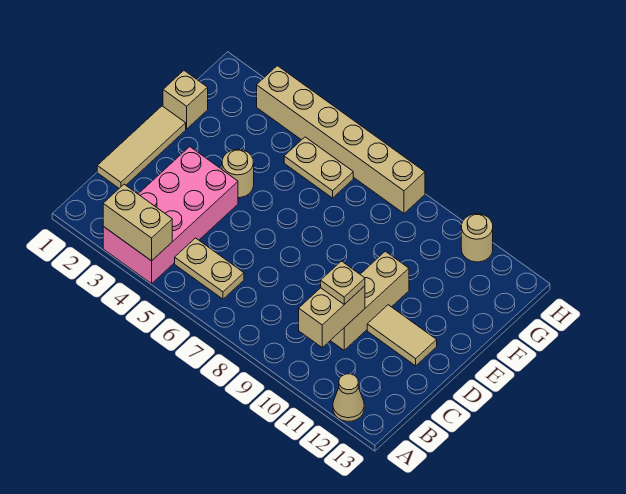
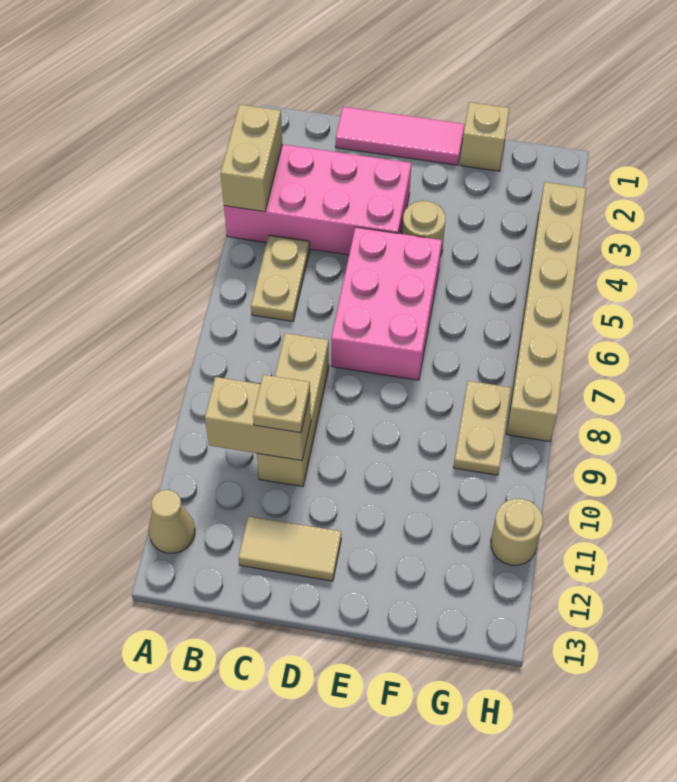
tan 1x3 tile [97,106,186,188] -> pink 1x3 tile [336,107,465,165]
tan 1x3 brick [330,251,409,350] -> tan 1x3 brick turned to [257,333,329,487]
none -> pink 2x3 brick [331,227,442,380]
tan 1x2 tile [367,305,437,366] -> tan 1x2 tile turned to [238,516,341,581]
tan 1x2 plate [284,137,353,198] -> tan 1x2 plate moved to [454,381,511,475]

